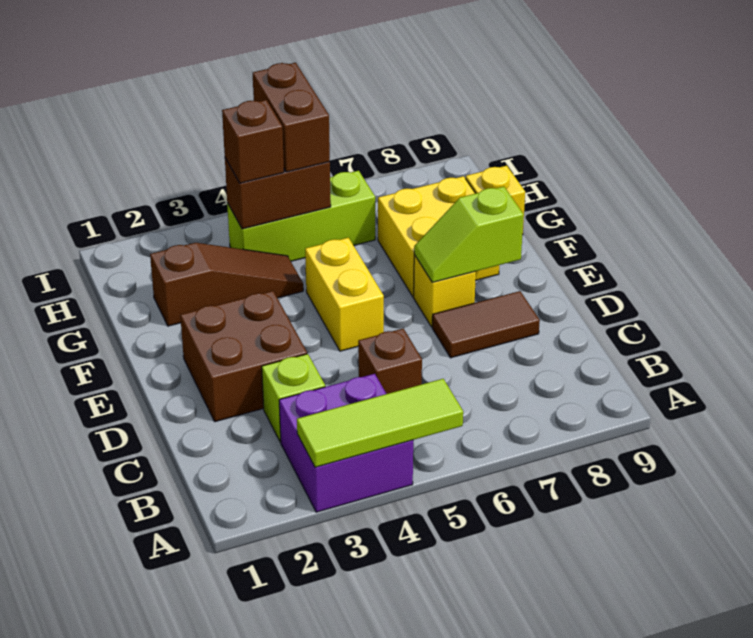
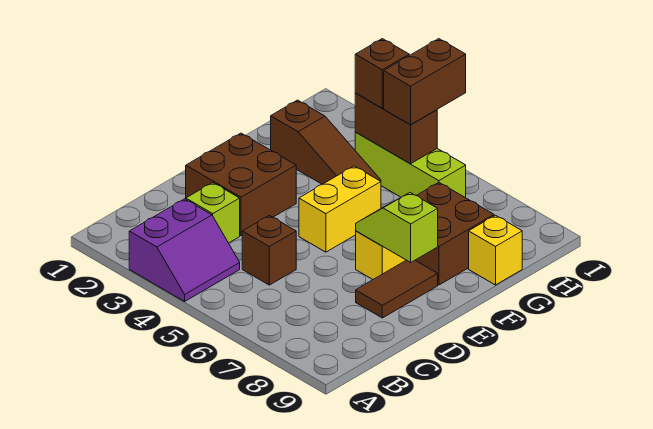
purple 2x2 brick [279,374,413,512] -> purple 2x2 slope [129,199,240,302]
lime 1x3 tile [297,379,463,467] -> none
brown 1x2 tile [432,291,540,358] -> brown 1x2 tile turned to [356,260,438,318]
yellow 2x2 brick [378,176,499,297] -> brown 2x2 brick [415,183,494,285]

